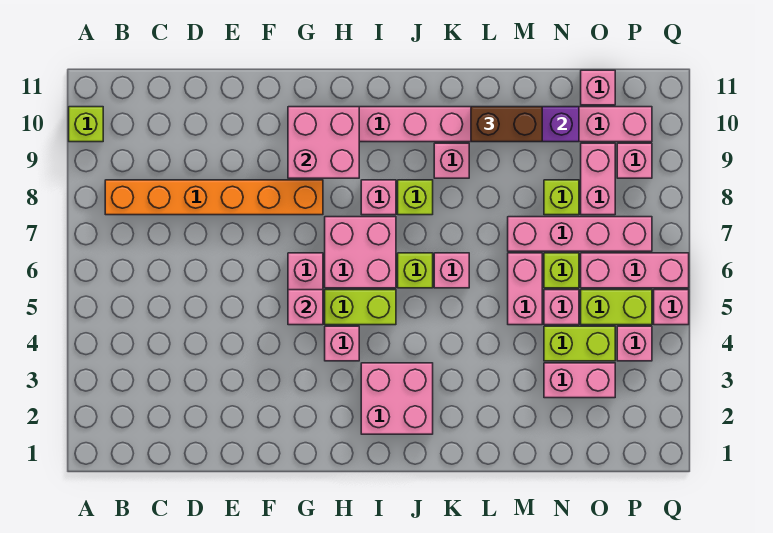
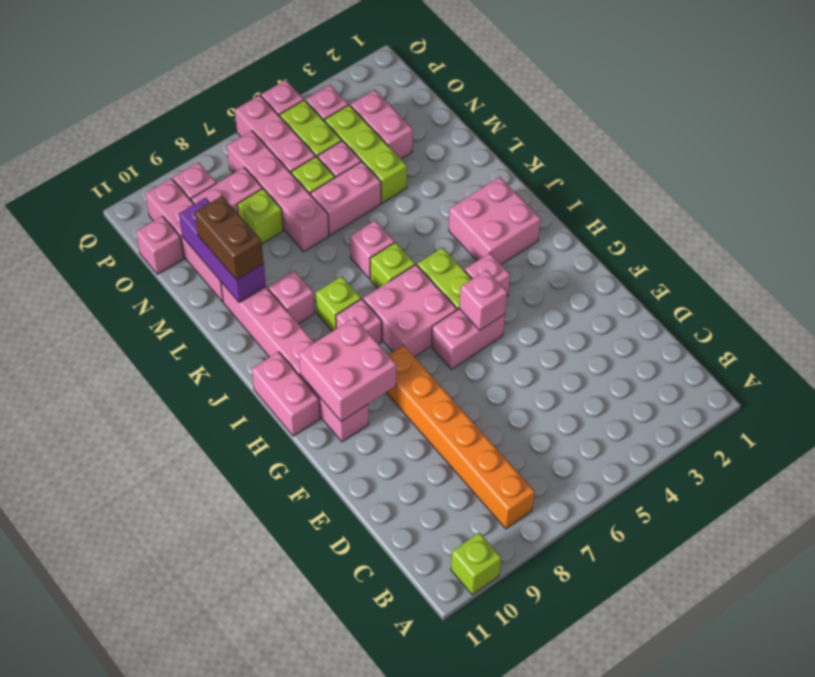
none -> pink 1x2 brick [252,352,320,436]
lime 1x2 brick [544,326,615,361] -> lime 1x3 brick [325,105,407,203]

